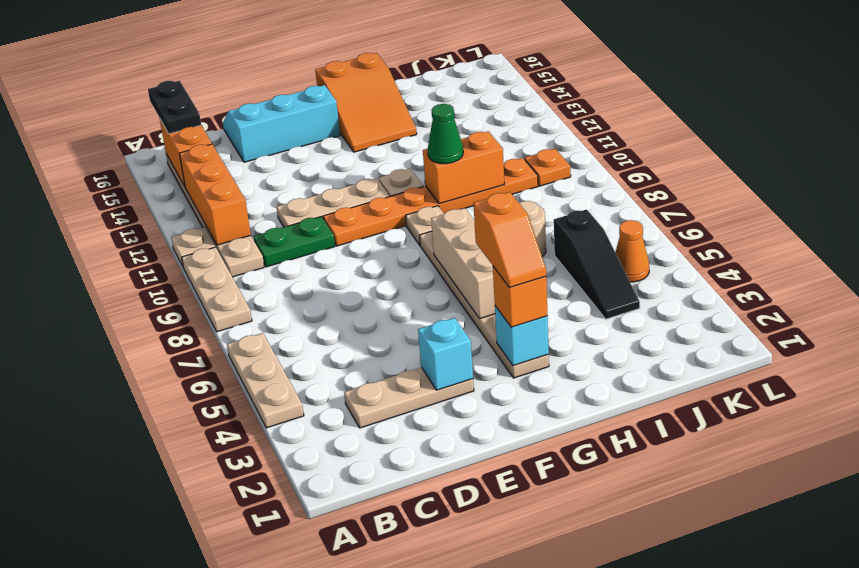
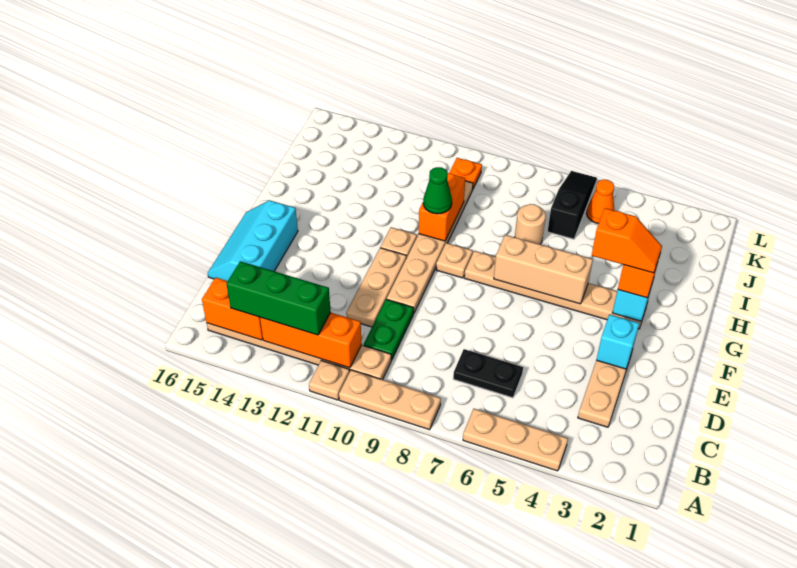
none -> green 1x3 brick [226,261,331,335]
black 1x2 plate [148,81,201,134] -> black 1x2 plate moved to [453,349,523,398]
orange 1x6 plate [323,158,538,246] -> tan 1x6 plate [387,181,473,313]
orange 2x3 slope [315,53,417,152] -> none
black 1x3 slope [554,209,640,319] -> black 1x3 slope turned to [548,171,597,239]

